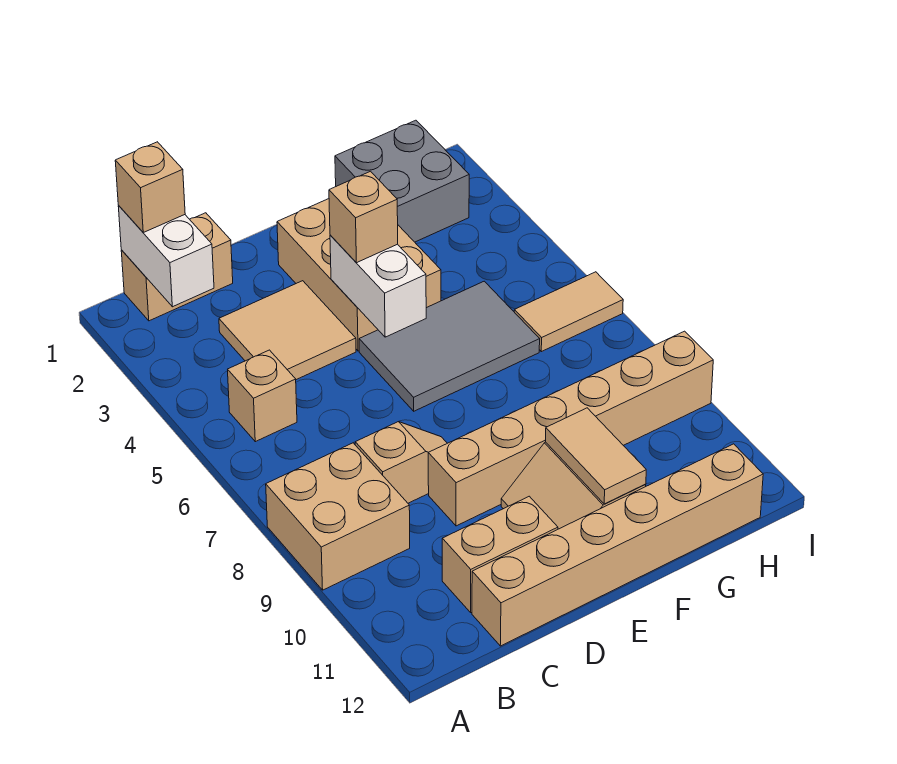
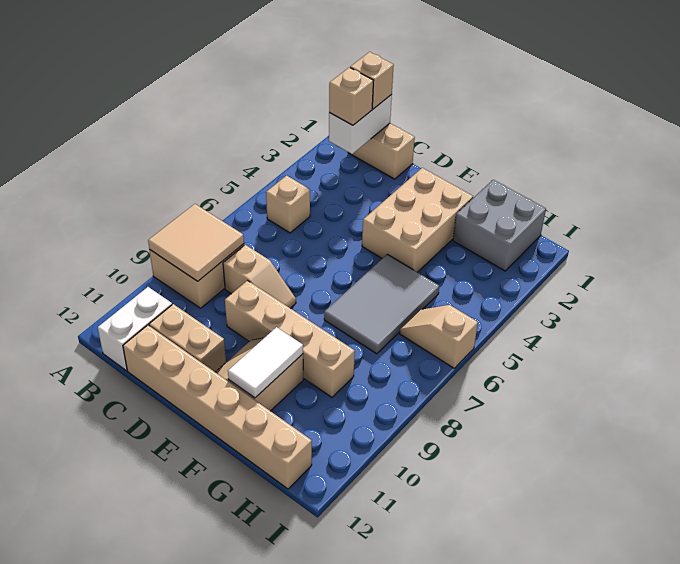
tan 2x2 tile [219,281,356,380] -> tan 2x2 tile moved to [148,204,244,281]
tan 1x6 brick [428,331,713,526] -> tan 1x4 brick [225,281,355,397]
white 1x2 brick [330,235,426,337] -> white 1x2 brick moved to [98,287,172,371]
tan 1x1 brick [329,171,398,263] -> tan 1x1 brick moved to [329,67,374,125]
grey 2x3 tile [359,281,540,411] -> grey 2x3 tile turned to [324,254,439,354]
tan 1x2 tile [546,408,646,504] -> white 1x2 tile [228,327,303,398]
tan 1x2 tile [514,272,623,352] -> tan 1x2 slope [400,305,478,368]

